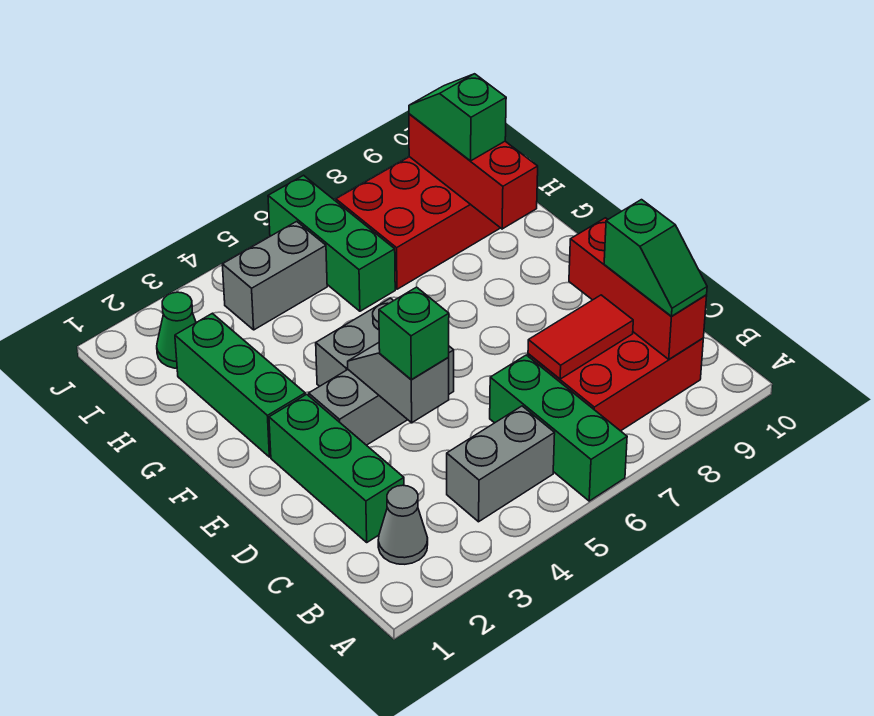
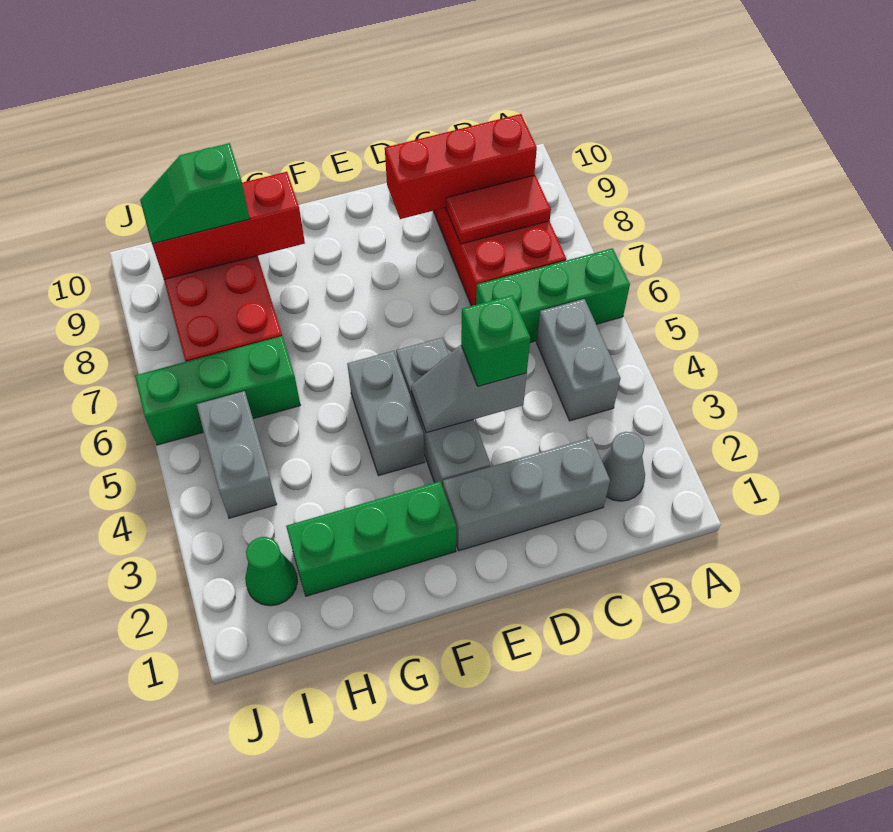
green 1x2 slope [604,200,707,317] -> none
green 1x3 brick [269,394,404,542] -> grey 1x3 brick [443,437,610,551]
red 1x2 tile [528,295,633,379] -> red 1x2 tile turned to [446,175,551,244]

